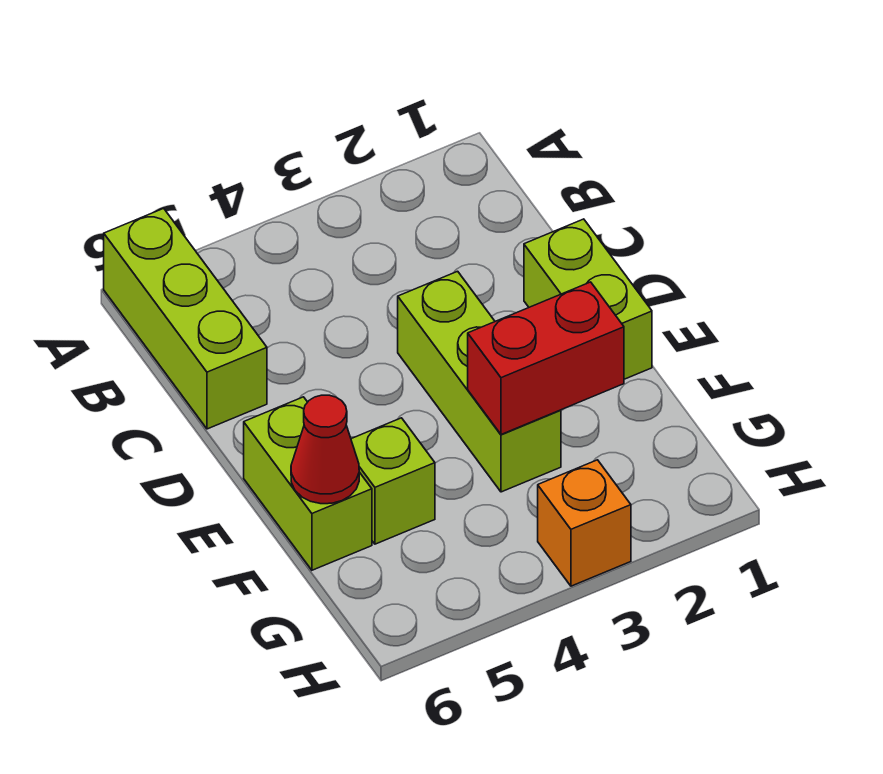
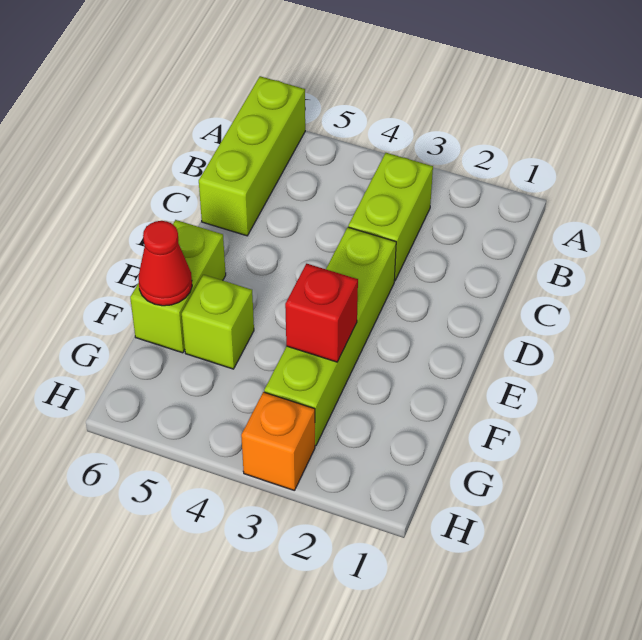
lime 1x2 brick [524,219,652,379] -> lime 1x2 brick moved to [348,153,433,281]
lime 1x3 brick [398,271,561,492] -> lime 1x4 brick [264,227,396,446]
red 1x2 brick [468,282,624,434] -> red 1x1 brick [285,264,358,362]

